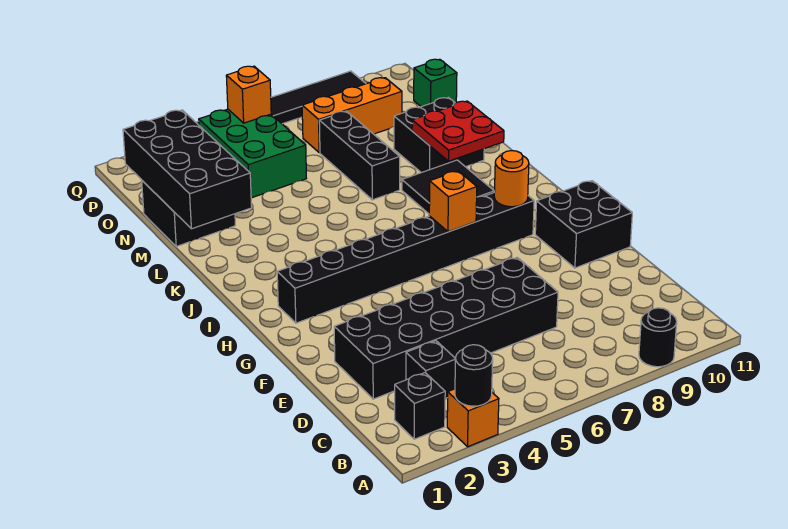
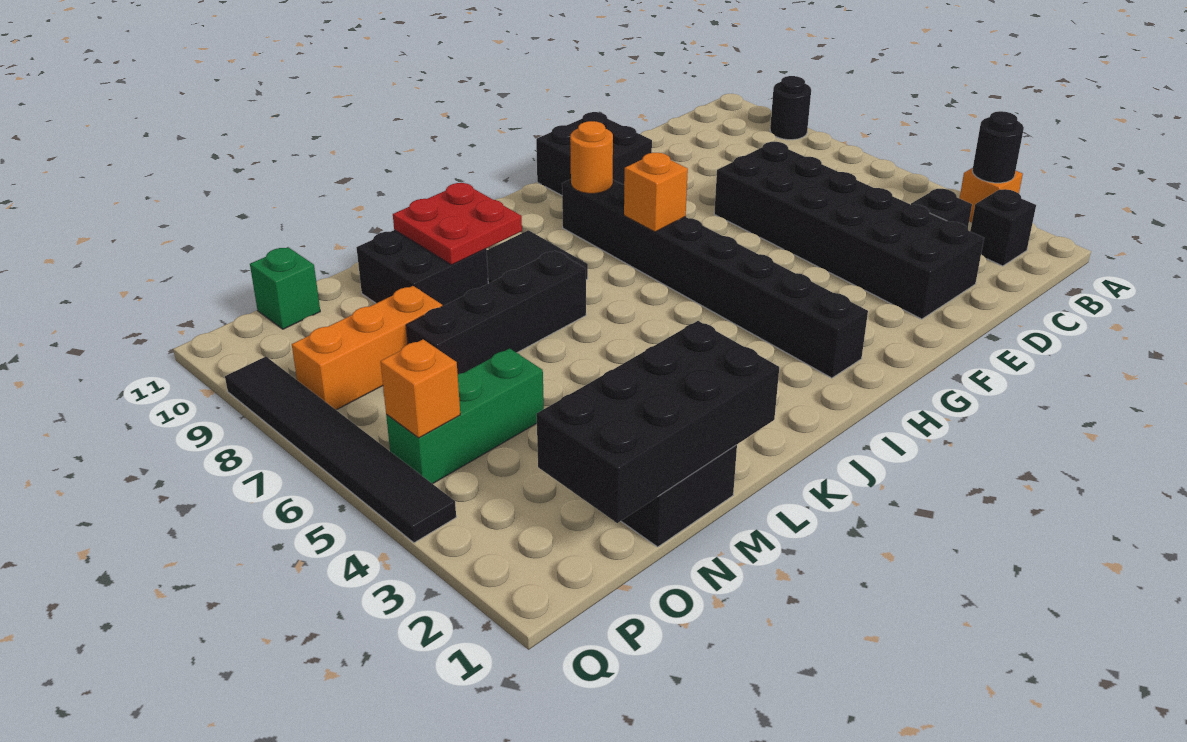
black 1x3 brick [319,111,400,200] -> black 1x4 brick [406,251,586,374]
green 2x3 brick [199,109,306,198] -> green 1x3 brick [386,348,544,484]
orange 1x3 brick [302,78,402,153] -> orange 1x3 brick turned to [292,286,442,410]

